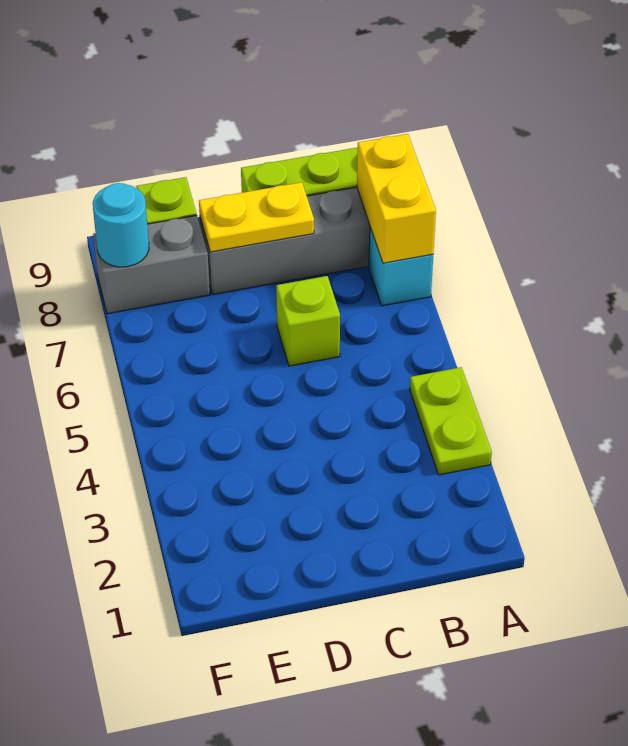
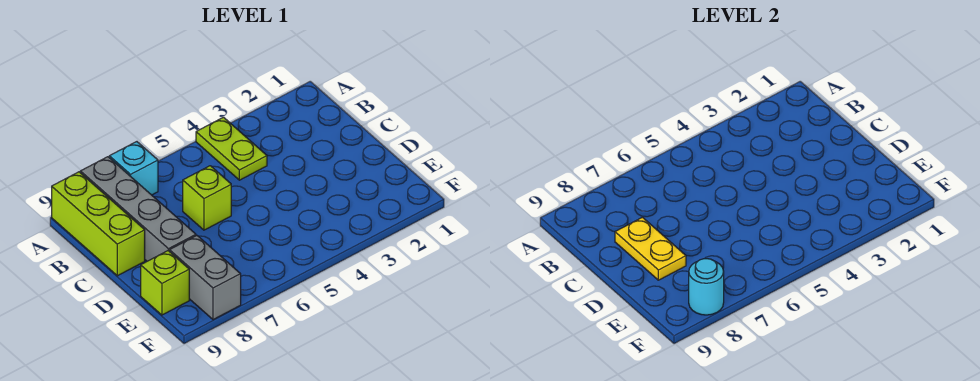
lime 1x2 plate [410,367,492,475] -> lime 1x2 plate turned to [196,117,267,180]
yellow 1x2 brick [357,134,436,263] -> none

